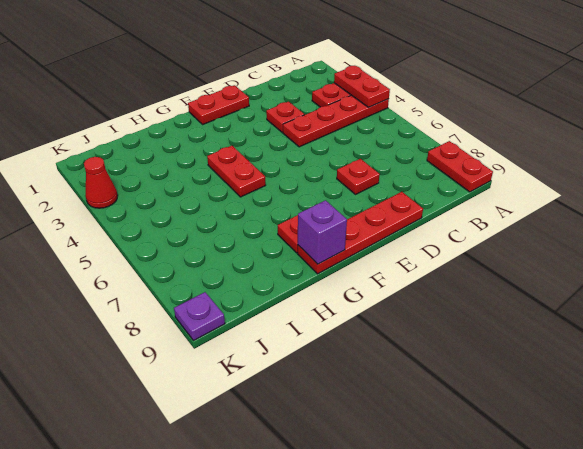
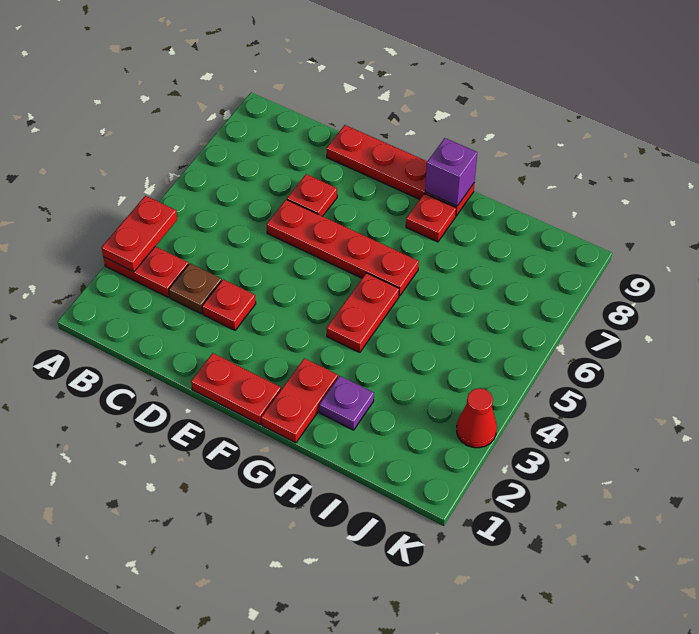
red 1x4 plate [283,95,389,147] -> red 1x4 plate moved to [266,200,419,296]
red 1x2 plate [427,141,493,192] -> red 1x2 plate moved to [261,358,338,443]
none -> brown 1x1 plate [169,263,222,314]
purple 1x1 plate [174,292,225,341] -> purple 1x1 plate moved to [319,376,374,430]

